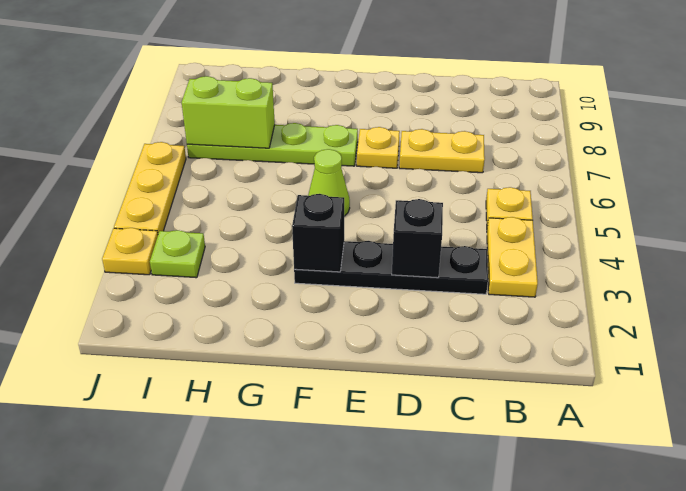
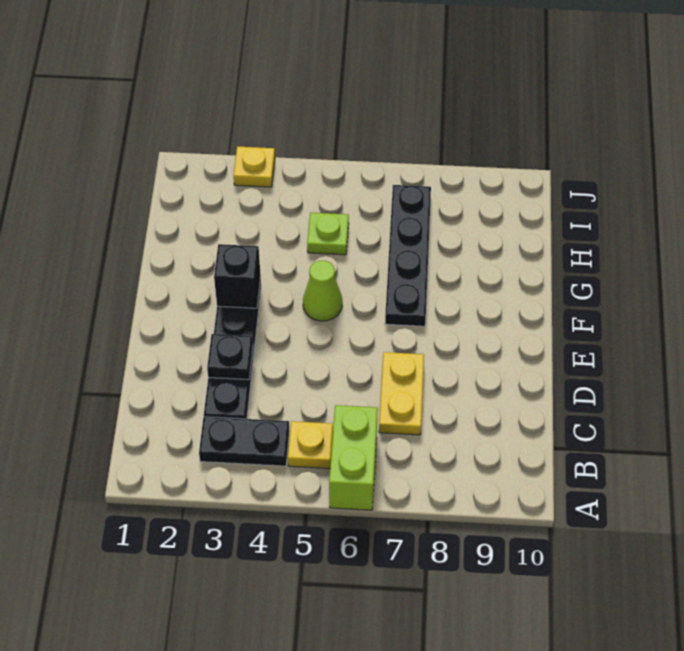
yellow 1x2 plate [487,217,538,297] -> black 1x2 plate [199,417,289,466]
black 1x1 brick [392,199,443,278] -> black 1x1 plate [207,334,253,380]
yellow 1x1 plate [357,127,400,168] -> none
lime 1x4 plate [187,123,358,166] -> black 1x4 plate [385,185,431,326]
lime 1x2 brick [182,76,275,148] -> lime 1x2 brick moved to [329,405,378,510]
lime 1x1 plate [150,230,205,278] -> lime 1x1 plate moved to [307,213,349,255]
yellow 1x3 plate [114,142,186,233] -> none

